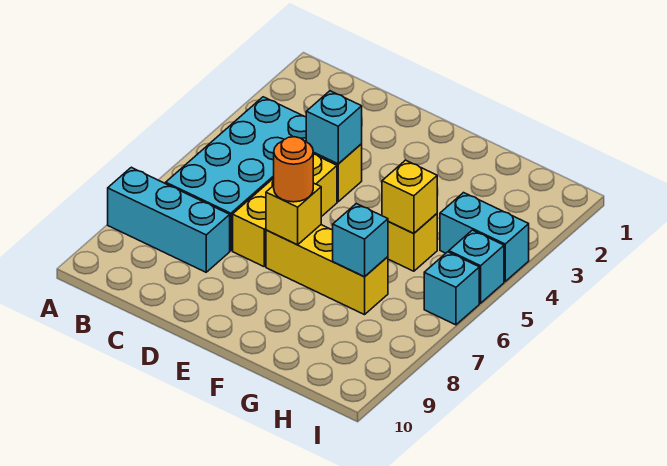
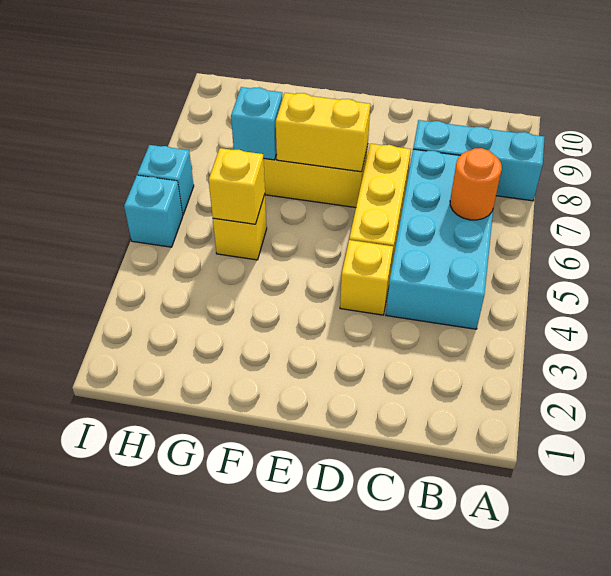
cyan 1x1 brick [306,91,362,164] -> none
yellow 1x1 brick [266,183,321,245] -> yellow 1x2 brick [276,93,371,172]
orange 1x1 round brick [274,137,313,202] -> orange 1x1 round brick moved to [450,148,502,220]
cyan 1x2 brick [440,193,529,281] -> none

